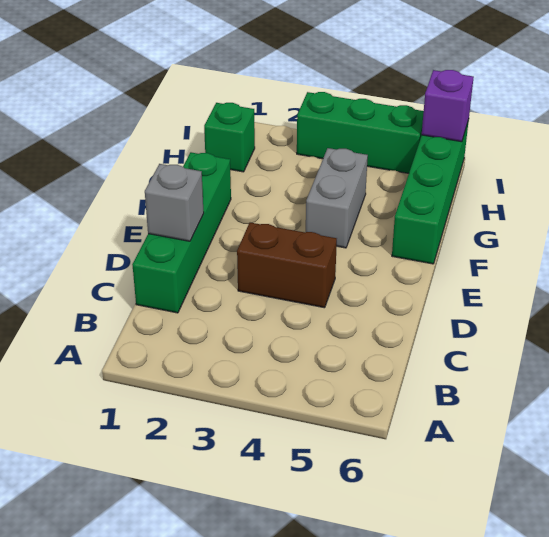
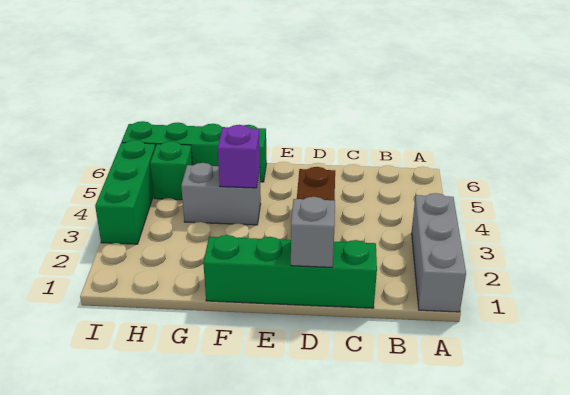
none -> grey 1x3 brick [412,193,466,312]
green 1x1 brick [204,103,255,172] -> green 1x1 brick moved to [150,141,192,200]
purple 1x1 brick [422,70,474,142] -> purple 1x1 brick moved to [218,125,260,188]

